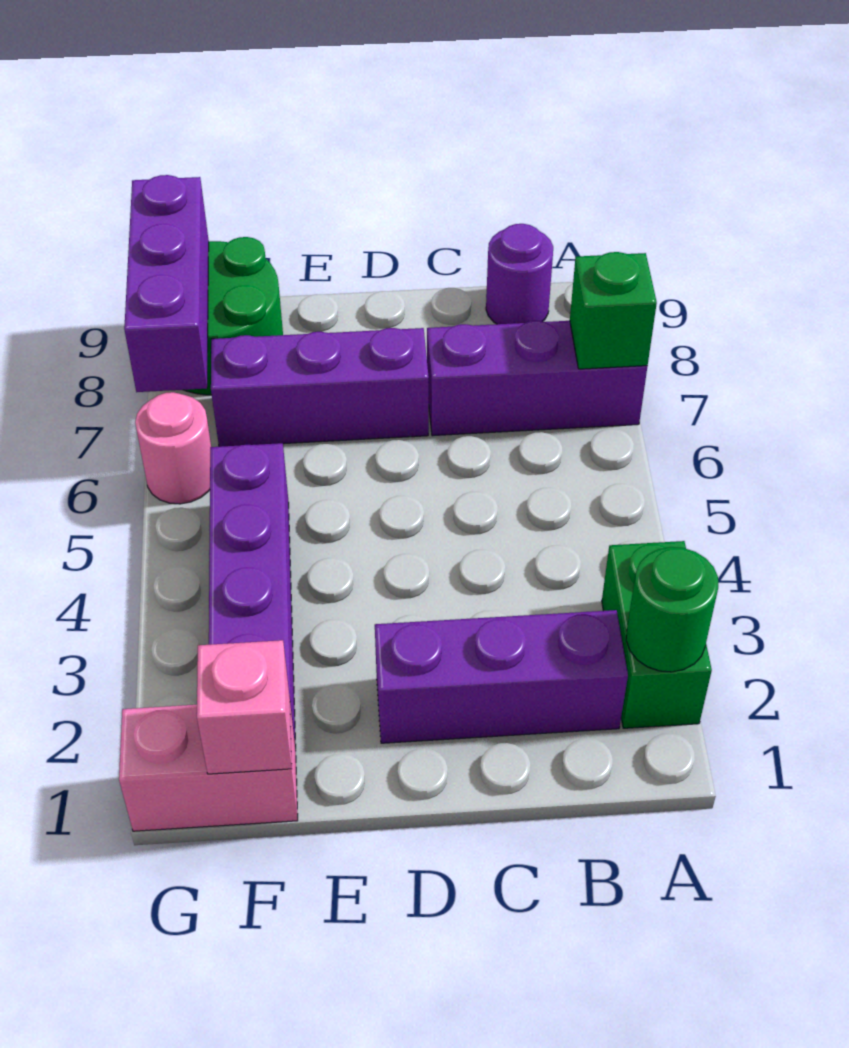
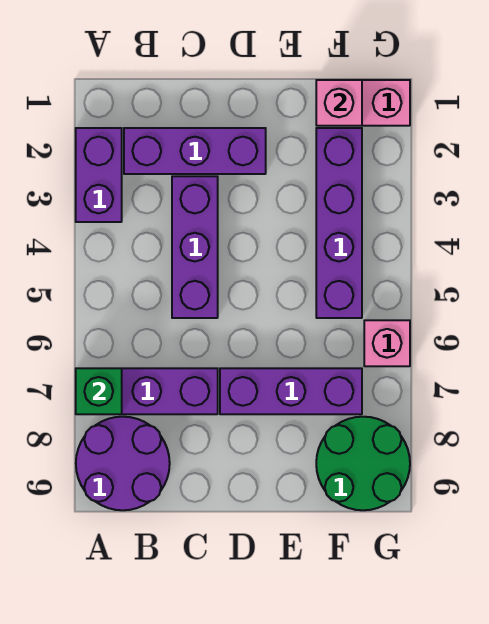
green 1x2 brick [602,541,712,728] -> purple 1x2 brick [76,128,122,222]
green 1x1 round brick [626,547,718,672] -> none
purple 1x1 round brick [486,224,553,324] -> purple 2x2 round brick [76,417,170,510]
pink 1x1 round brick [135,392,211,504] -> pink 1x1 brick [364,320,410,366]
purple 1x3 brick [124,175,209,392] -> purple 1x3 brick moved to [172,176,218,318]

